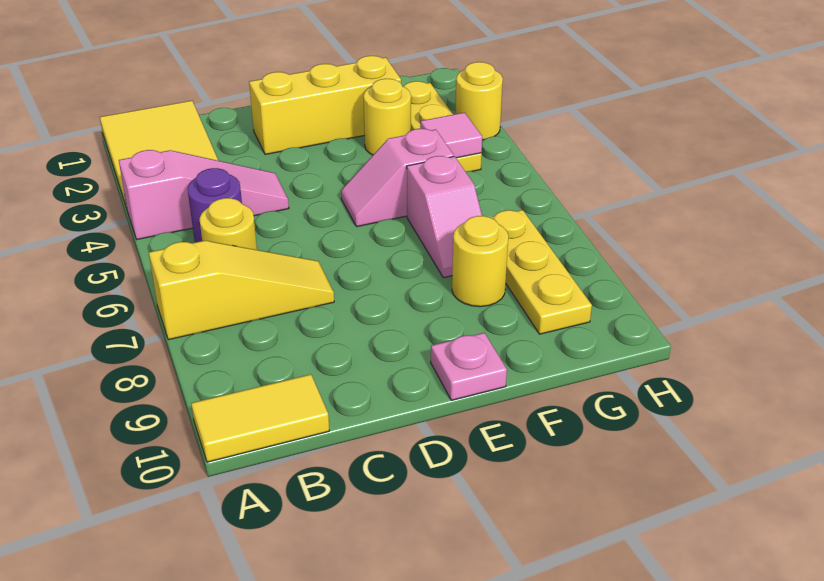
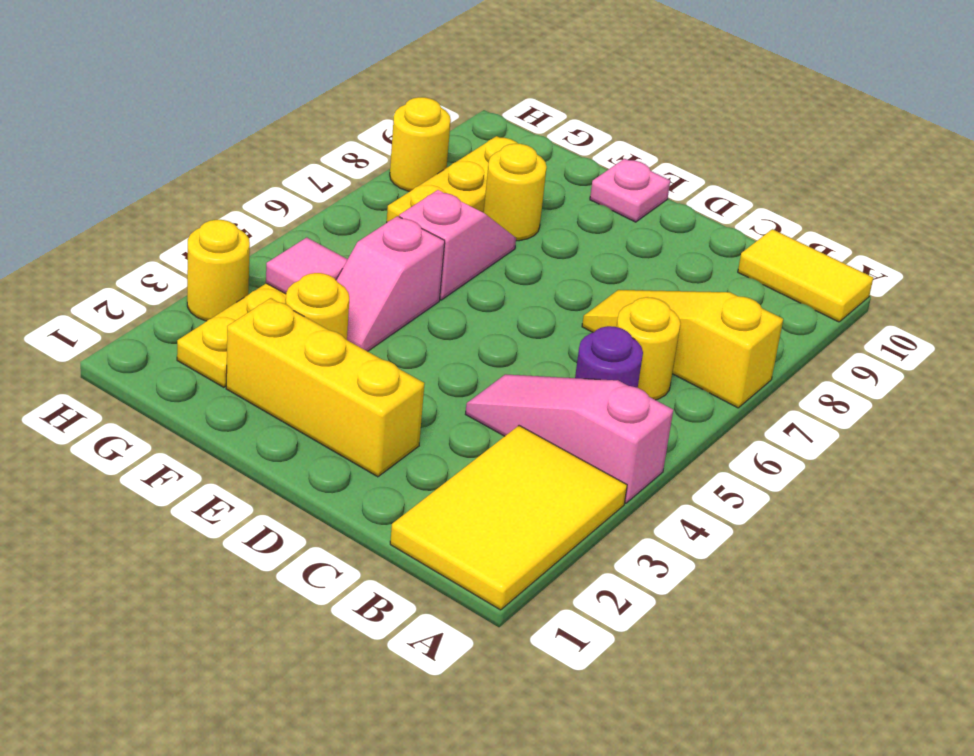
pink 1x2 slope [341,129,454,227] -> pink 1x2 slope turned to [336,216,445,351]
none -> yellow 1x1 round brick [390,97,451,191]

